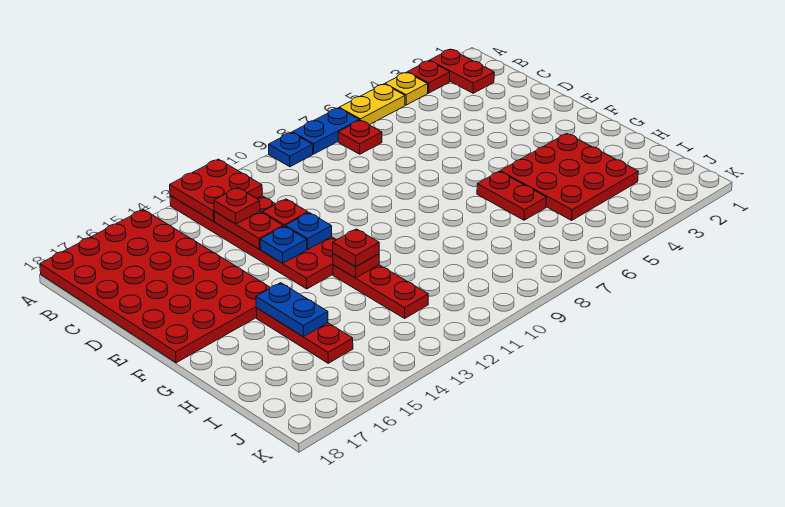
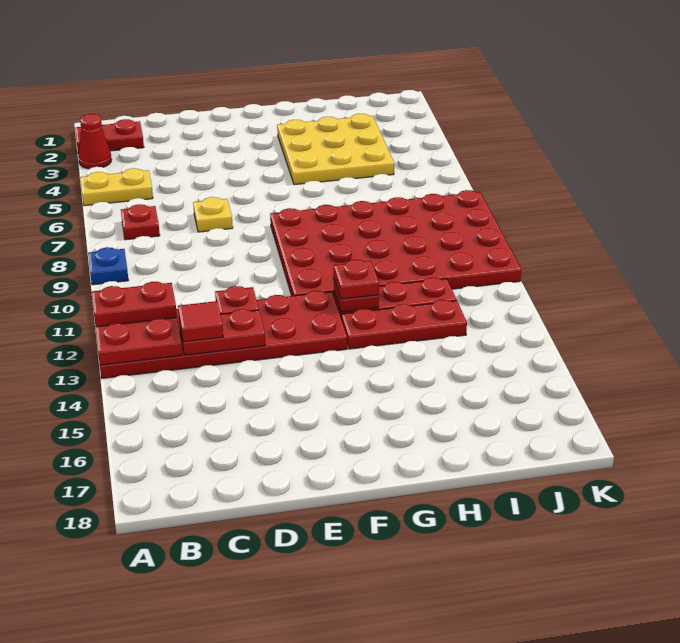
red 1x1 plate [407,61,450,93] -> red 1x1 cone [78,114,112,169]
yellow 1x1 plate [385,72,428,105] -> yellow 1x1 plate moved to [193,197,233,232]
yellow 1x2 plate [339,84,405,125] -> yellow 1x2 plate turned to [80,168,153,206]
blue 1x2 plate [292,108,359,154] -> none
red 4x6 plate [40,210,270,363] -> red 4x6 plate moved to [270,190,522,296]
red 1x1 plate [214,188,260,224] -> red 1x1 tile [178,301,223,342]
blue 1x1 plate [286,213,332,249] -> none
blue 1x1 plate [260,226,307,263] -> none
red 3x3 plate [500,134,638,220] -> yellow 3x3 plate [277,113,394,185]
red 1x2 plate [477,171,546,220] -> red 1x2 plate moved to [92,282,177,327]
red 1x3 plate [256,308,353,363] -> red 1x3 plate moved to [342,300,467,349]
blue 1x2 plate [256,283,328,337] -> none

